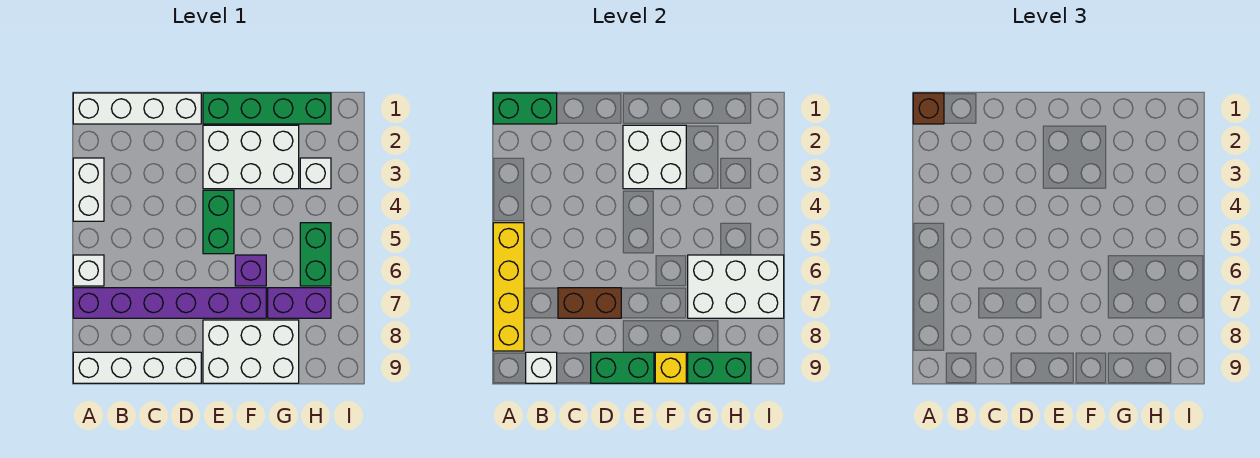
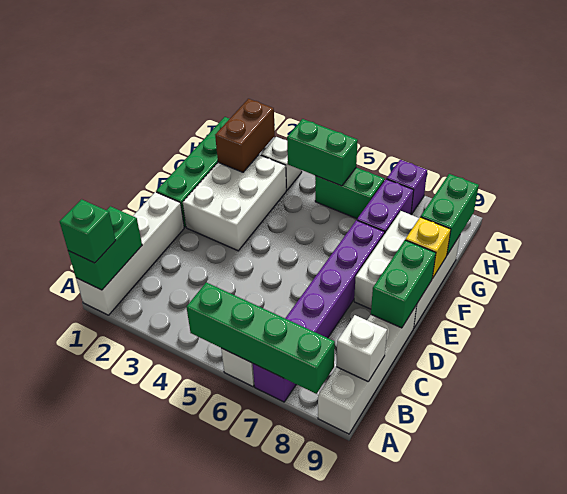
brown 1x1 brick [913,93,944,124] -> green 1x1 brick [60,199,116,263]
white 1x2 brick [73,158,104,221] -> none
yellow 1x4 brick [493,223,524,351] -> green 1x4 brick [186,282,335,394]
brown 1x2 brick [558,288,621,318] -> brown 1x2 brick moved to [215,99,275,172]
white 2x2 brick [623,125,686,189] -> none
green 1x2 brick [203,190,234,254] -> green 1x2 brick moved to [287,119,358,186]
purple 1x1 brick [235,255,266,286] -> purple 1x1 brick moved to [387,160,427,214]
white 2x3 brick [688,255,784,318] -> none

